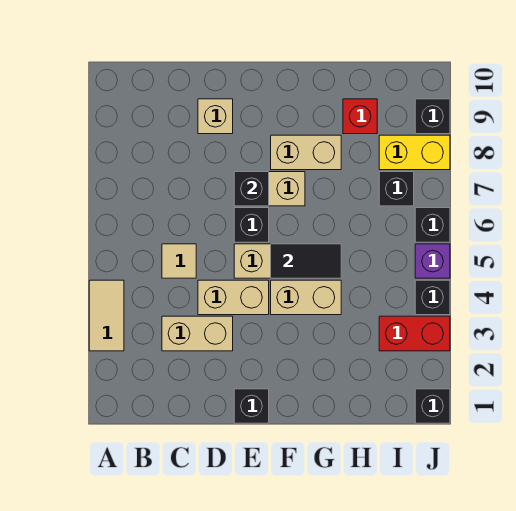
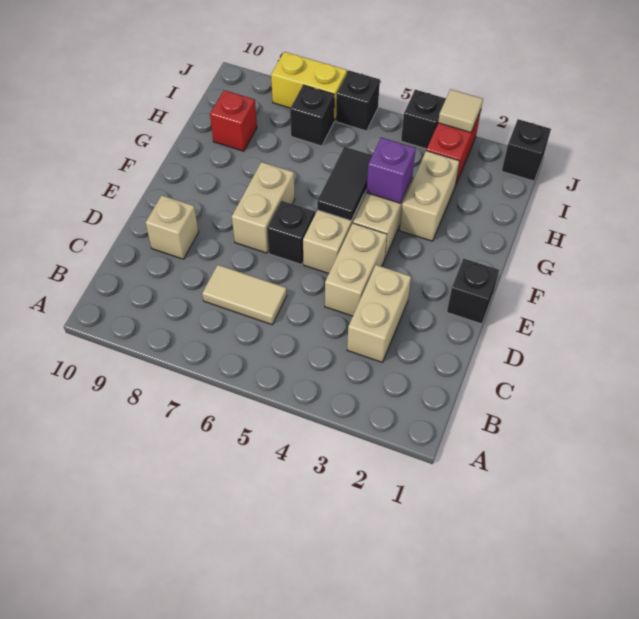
tan 1x2 tile [89,280,124,351] -> tan 1x2 tile moved to [202,265,287,325]
tan 1x1 tile [162,244,196,278] -> tan 1x1 tile moved to [438,89,483,132]
black 1x1 brick [234,172,269,206] -> none
tan 1x2 brick [271,135,341,170] -> tan 1x2 brick moved to [399,151,459,241]
yellow 1x2 brick [379,135,450,170] -> yellow 1x2 brick turned to [271,52,347,121]
purple 1x1 brick [415,244,450,278] -> purple 1x1 brick moved to [367,137,416,203]
black 1x1 brick [415,99,450,134] -> none

